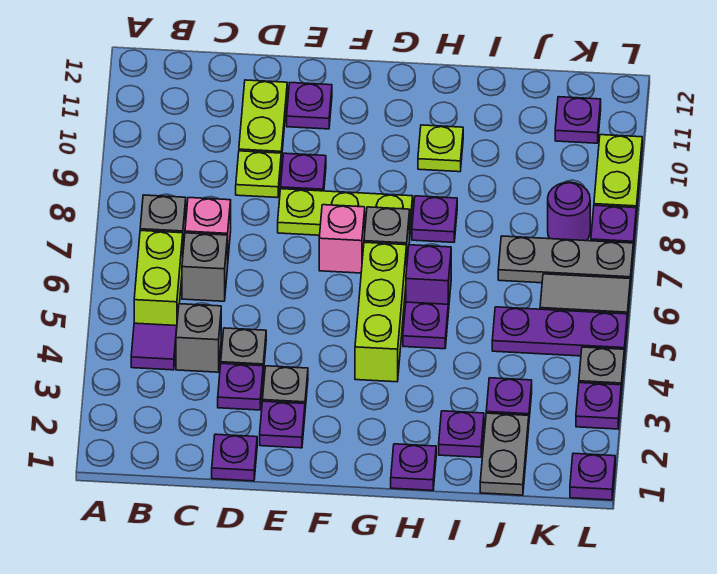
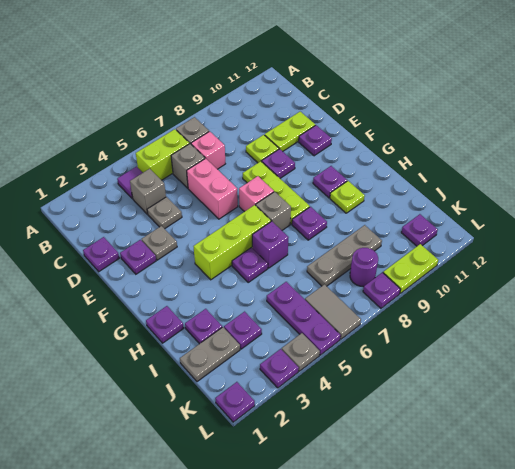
purple 1x1 plate [218,364,263,410] -> purple 1x1 plate moved to [313,166,347,198]
none -> pink 1x2 brick [187,158,238,219]
grey 1x3 plate [498,236,633,287] -> grey 1x3 plate turned to [307,225,382,286]

